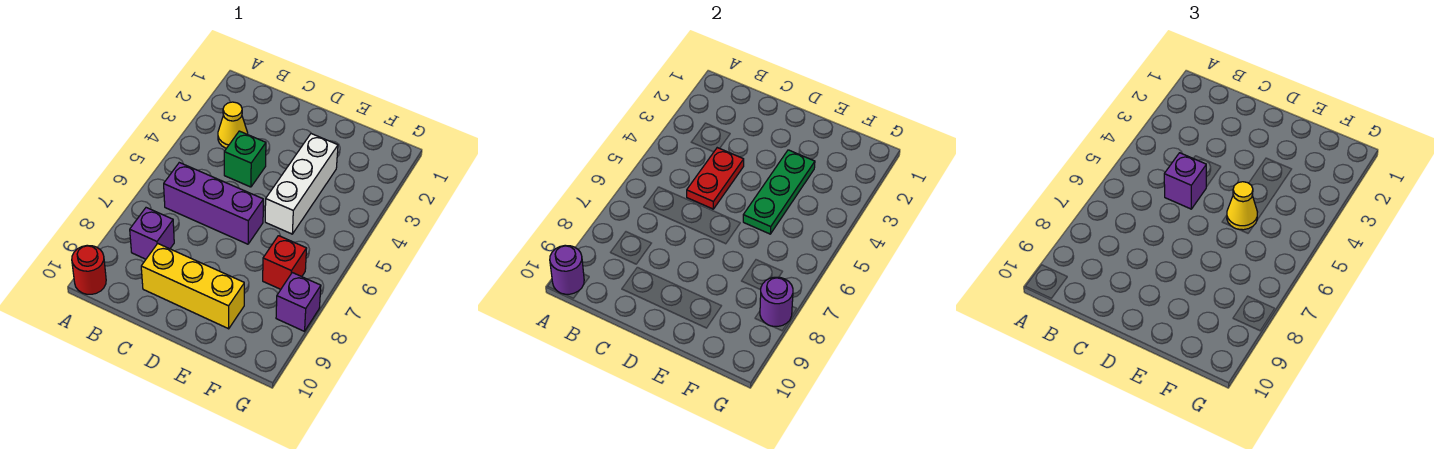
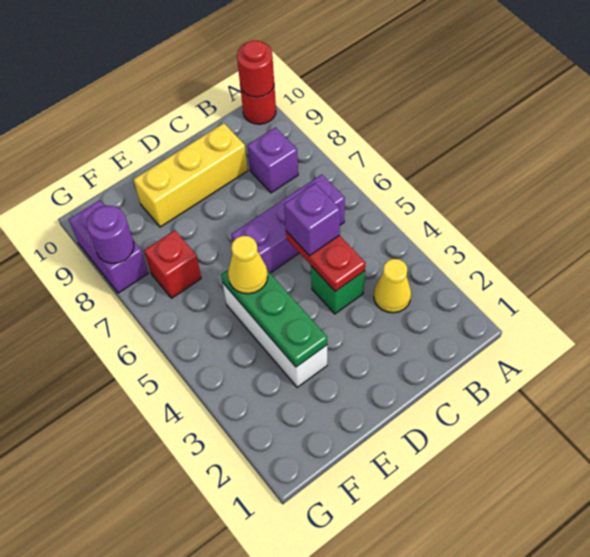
purple 1x1 round brick [550,245,584,294] -> red 1x1 round brick [237,40,274,97]
purple 1x1 brick [276,273,321,331] -> purple 1x2 brick [69,200,148,293]

